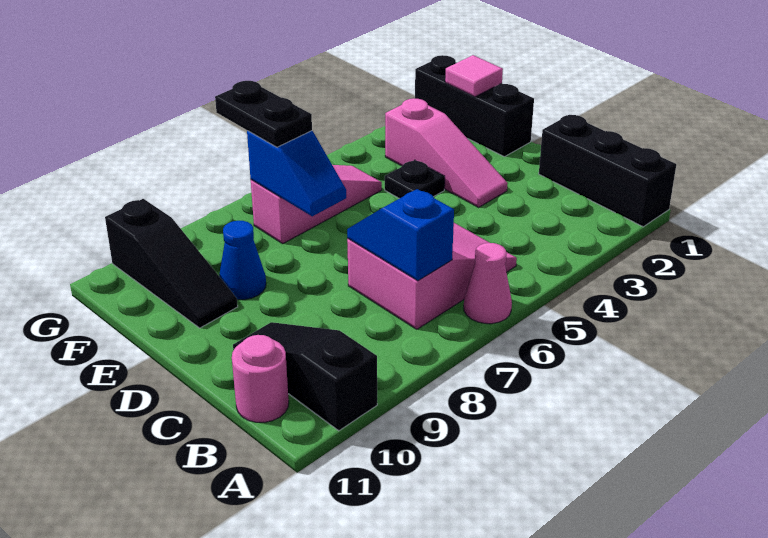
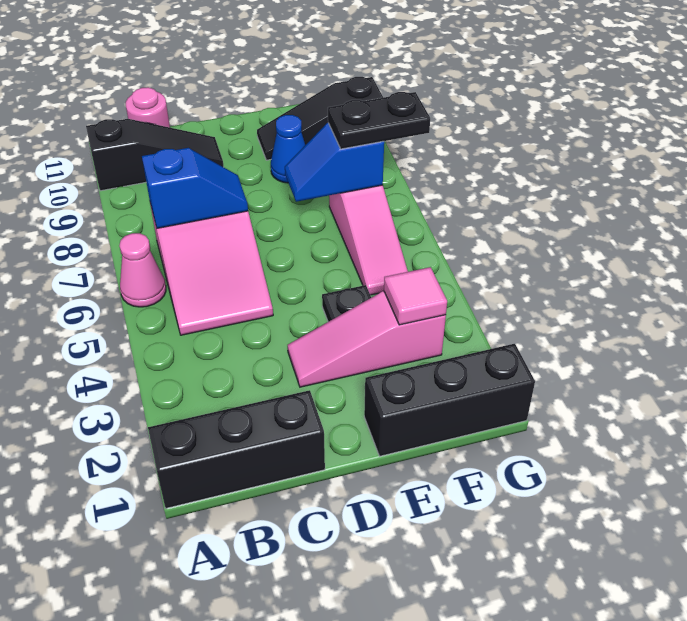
pink 1x1 tile [445,55,503,97] -> pink 1x1 tile moved to [384,267,447,325]

